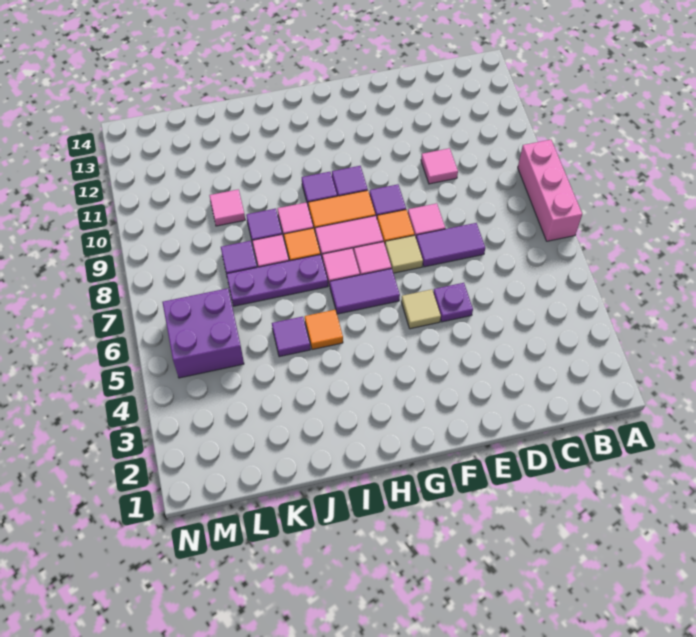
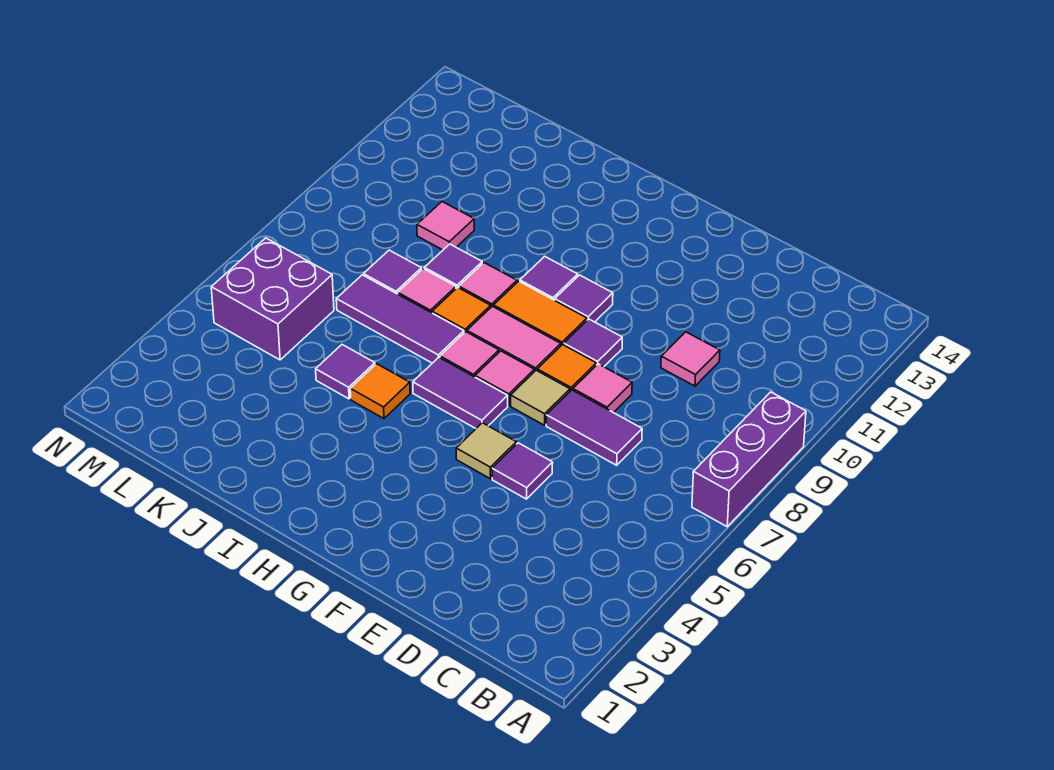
pink 1x3 brick [518,140,582,241] -> purple 1x3 brick [692,392,806,527]
purple 1x1 plate [433,283,473,322] -> purple 1x1 tile [492,443,553,499]
purple 1x3 plate [226,255,328,306] -> purple 1x3 tile [336,275,464,363]

